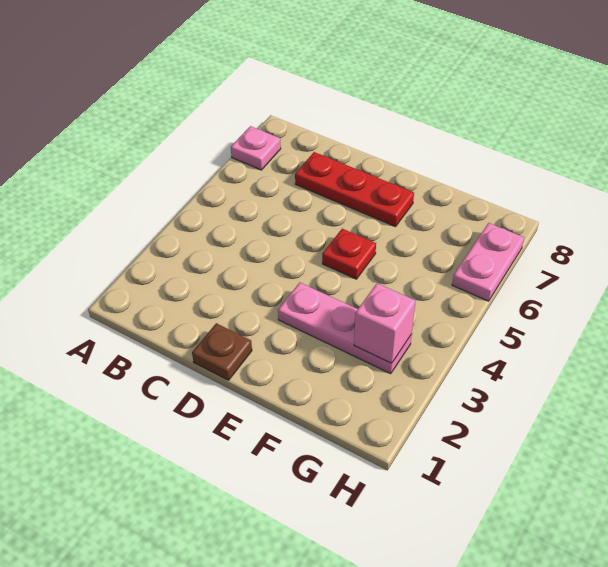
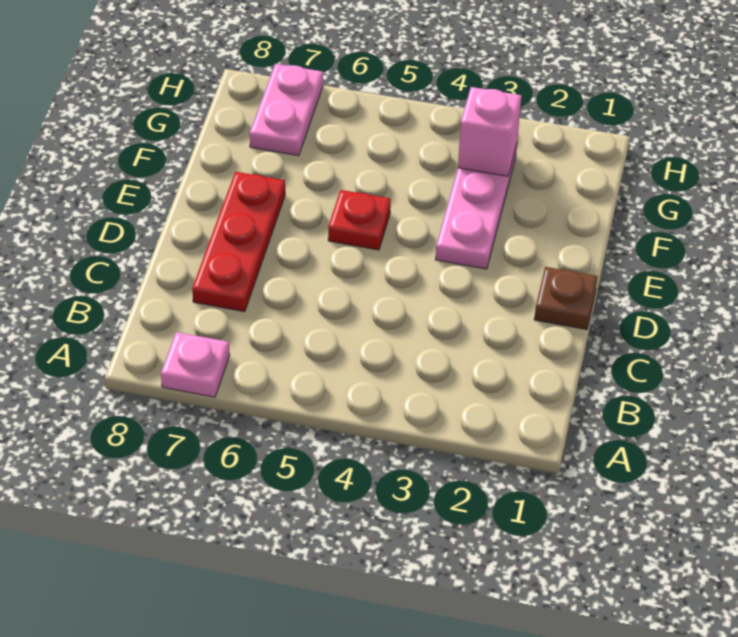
pink 1x2 plate [452,223,524,301] -> pink 1x2 plate turned to [250,64,323,156]

